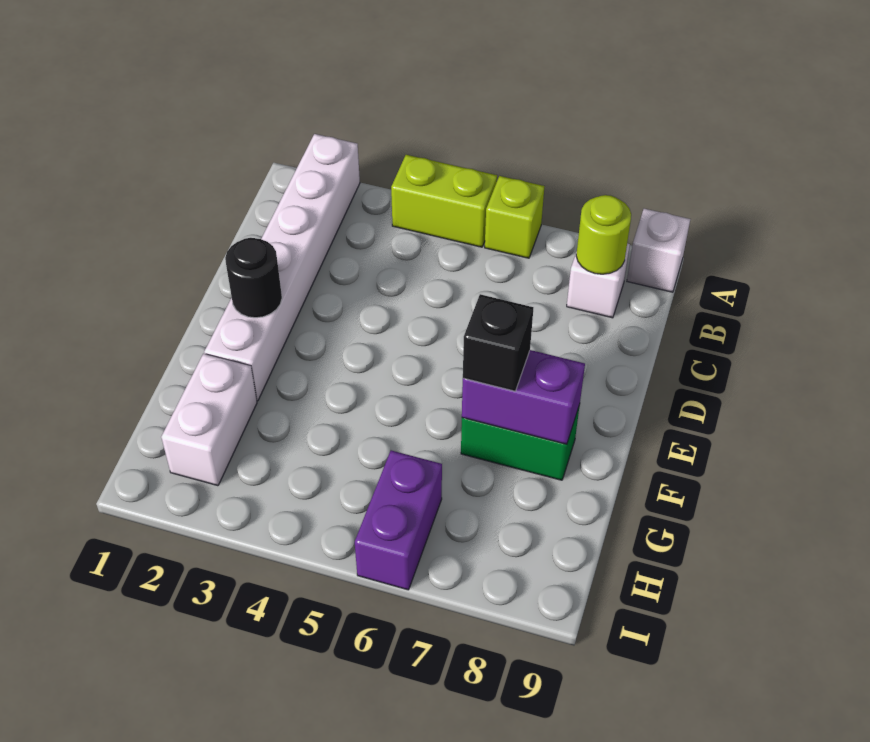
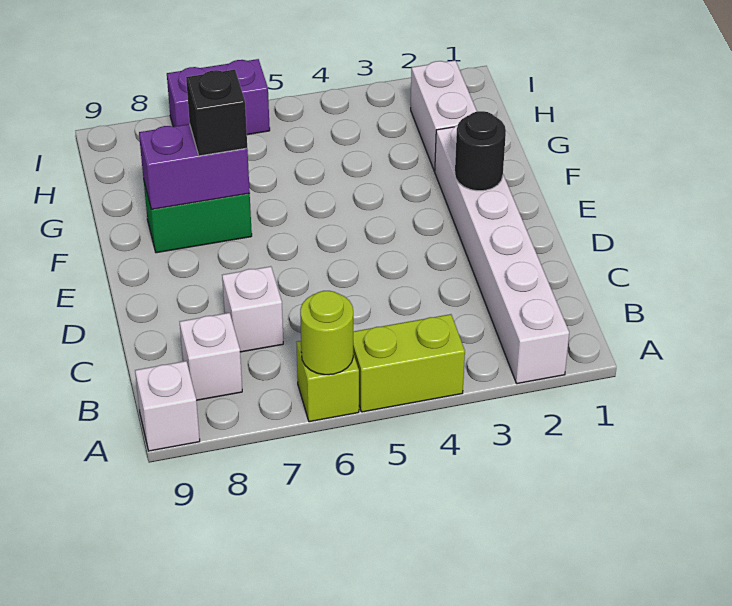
lime 1x1 round brick [576,195,631,274] -> lime 1x1 round brick moved to [300,291,353,375]
none -> white 1x1 brick [222,266,283,352]
purple 1x2 brick [355,450,442,590] -> purple 1x2 brick turned to [167,59,270,135]

